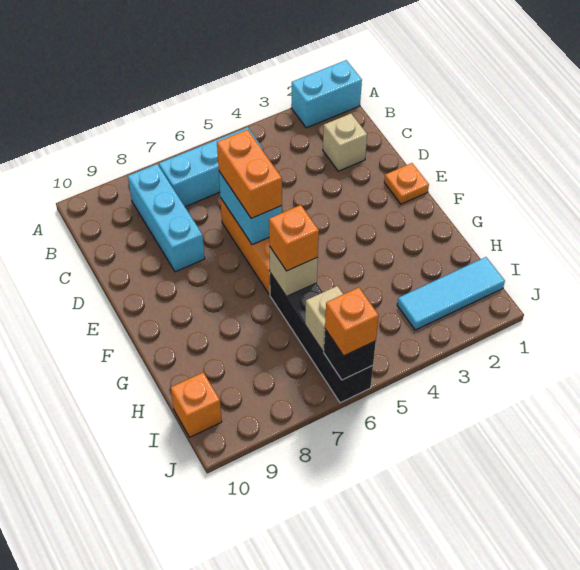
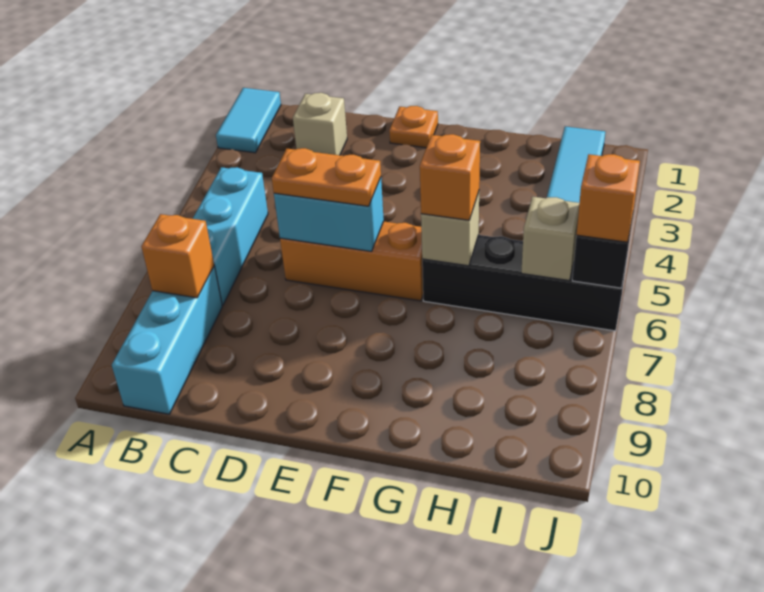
cyan 1x2 brick [291,60,362,128] -> cyan 1x2 tile [216,88,281,153]
cyan 1x3 brick [128,164,205,272] -> cyan 1x3 brick turned to [112,266,222,414]
orange 1x2 brick [217,130,282,218] -> orange 1x2 plate [272,148,381,206]
orange 1x1 brick [171,372,222,437] -> orange 1x1 brick moved to [141,214,214,298]

